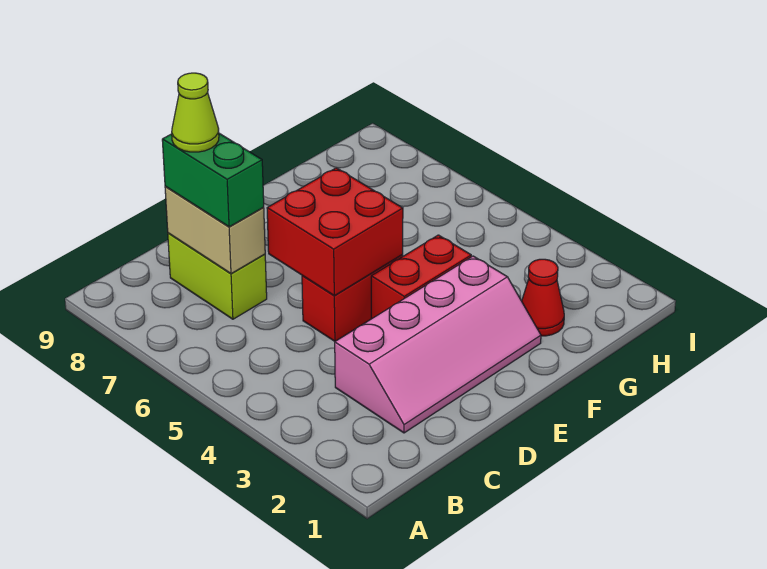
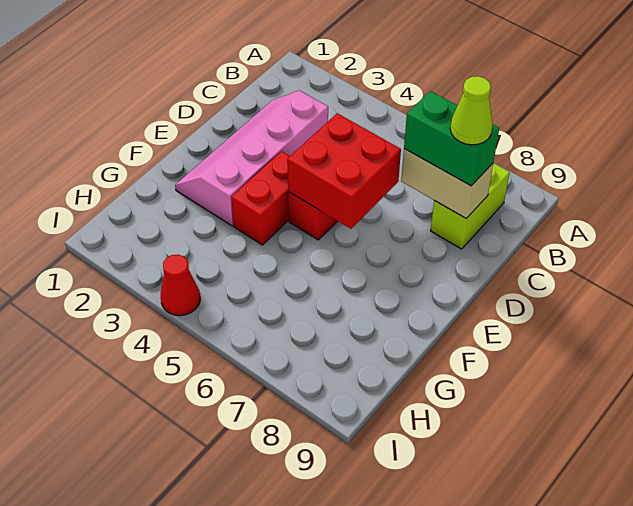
lime 1x2 brick [168,233,267,319] -> lime 1x2 brick turned to [431,163,510,249]
red 1x1 cone [522,259,564,336] -> red 1x1 cone moved to [161,255,200,316]

